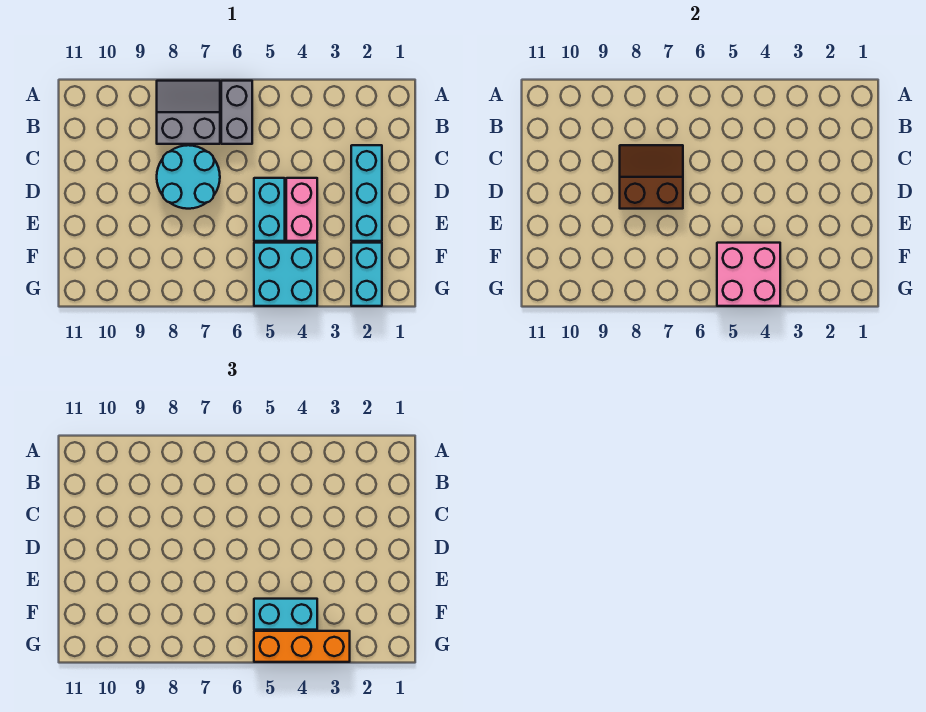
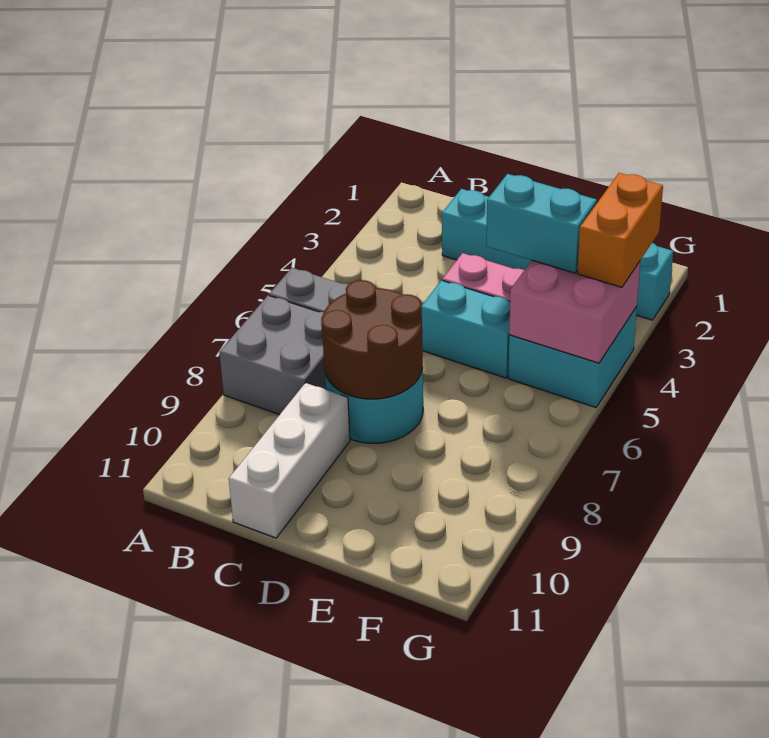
grey 2x2 slope [157,81,220,144] -> grey 2x2 brick [219,295,326,415]
brown 2x2 slope [620,145,683,209] -> brown 2x2 round brick [321,280,423,399]
none -> white 1x3 brick [229,383,350,538]
cyan 1x2 brick [254,599,317,630] -> cyan 1x2 brick turned to [486,174,597,273]
orange 1x3 brick [254,631,350,662] -> orange 1x2 brick [578,173,663,287]

